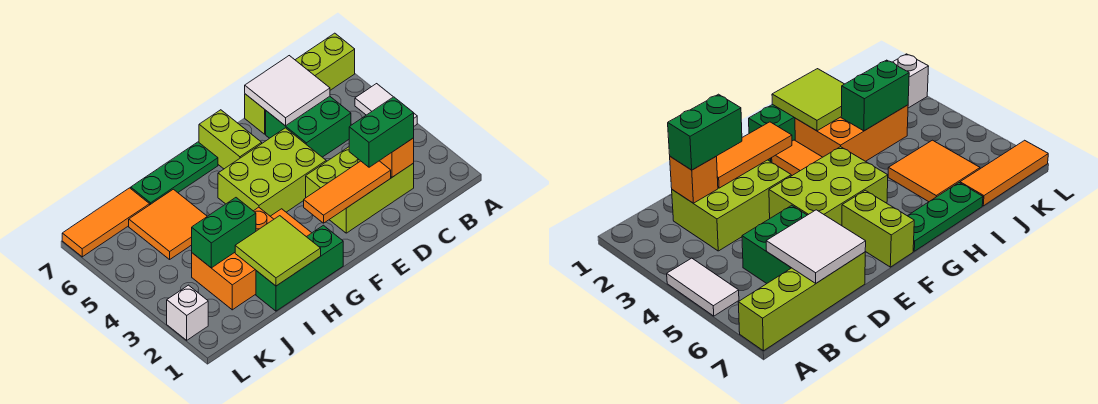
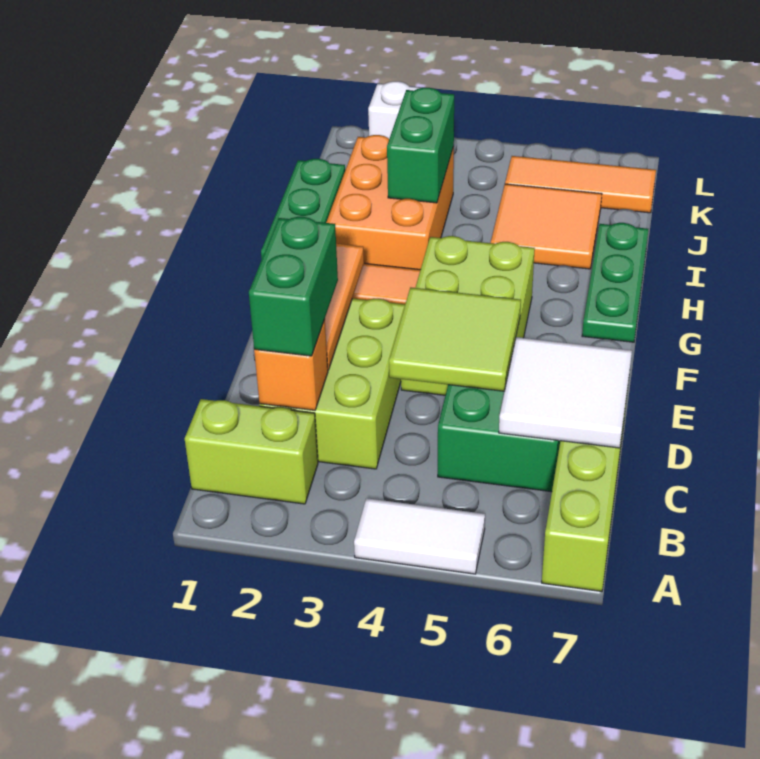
lime 1x2 brick [199,110,262,169] -> lime 1x2 brick moved to [185,399,318,504]
lime 2x2 tile [235,216,321,286] -> lime 2x2 tile moved to [389,287,521,391]
orange 1x3 tile [62,188,150,257] -> orange 1x3 tile turned to [505,156,656,213]

